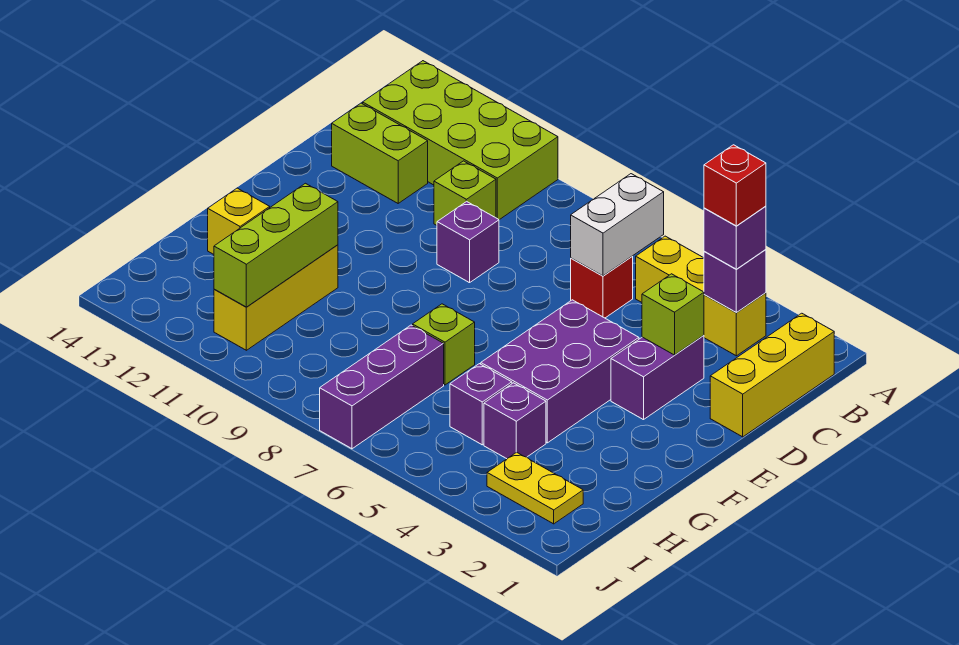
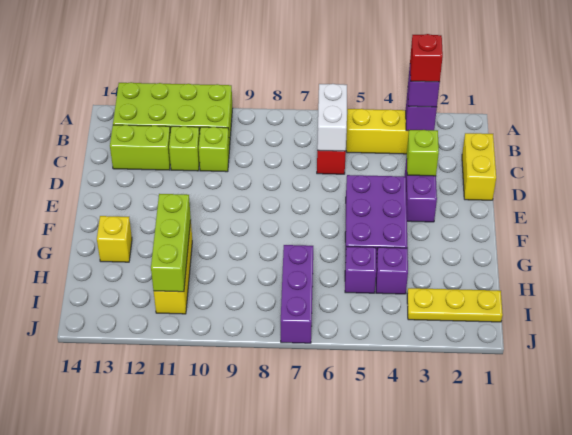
yellow 1x3 brick [710,313,834,437] -> yellow 1x2 brick [462,133,496,200]
purple 1x1 brick [437,201,499,283] -> none
lime 1x1 brick [413,304,475,385] -> lime 1x1 brick moved to [169,126,200,171]
yellow 1x2 plate [487,452,583,524] -> yellow 1x3 plate [407,288,503,322]

